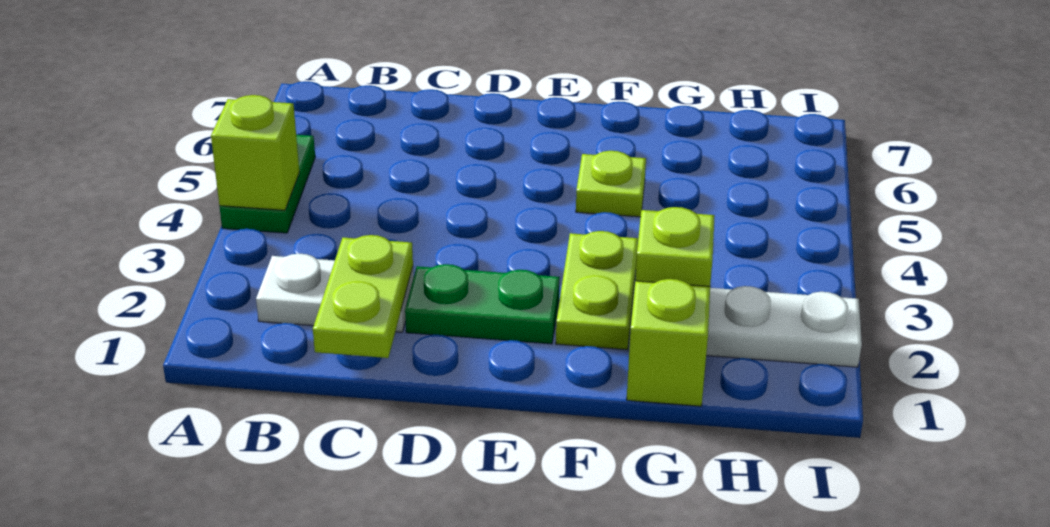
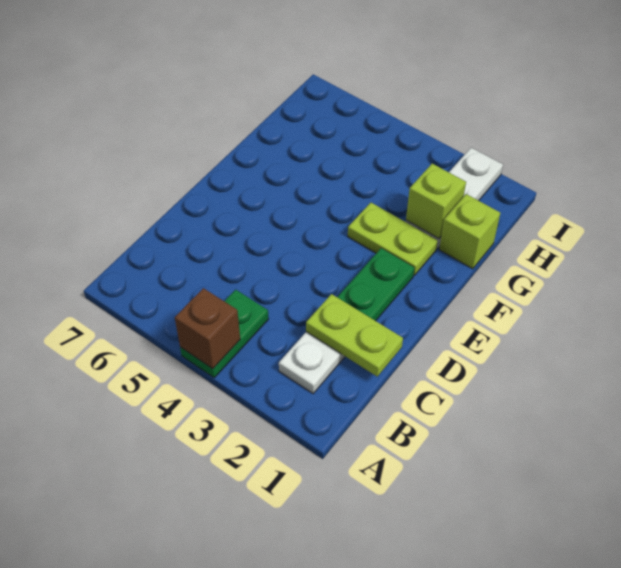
green 1x2 plate [220,135,315,233] -> green 1x2 plate turned to [180,290,269,378]
lime 1x1 brick [211,95,299,210] -> brown 1x1 brick [175,288,240,369]
lime 1x1 plate [576,151,646,217] -> none

